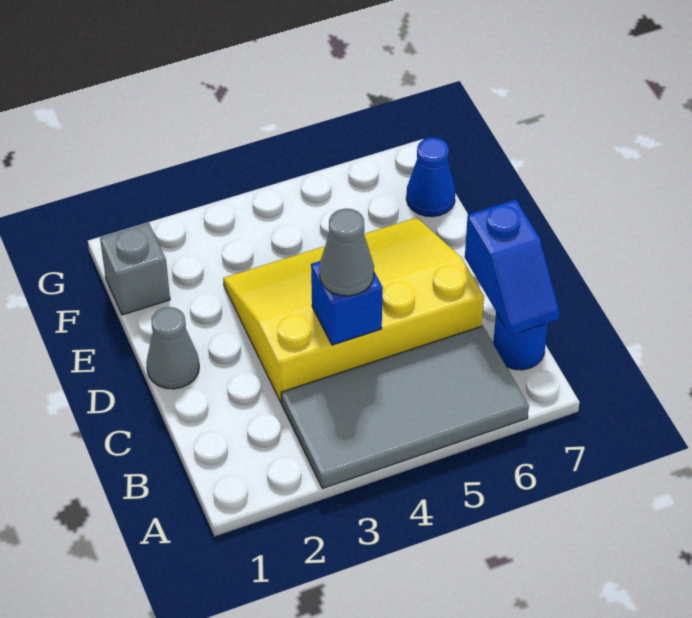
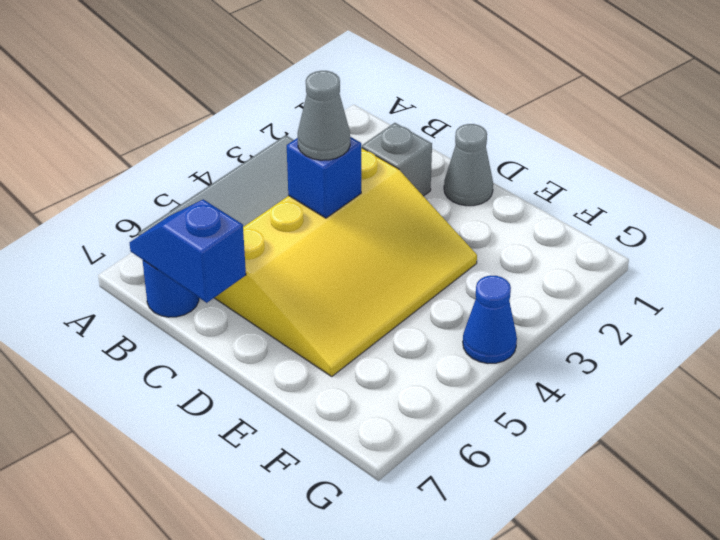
grey 1x1 brick [100,223,170,315] -> grey 1x1 brick moved to [362,123,432,196]
blue 1x1 cone [406,137,455,217] -> blue 1x1 cone moved to [463,275,517,363]

